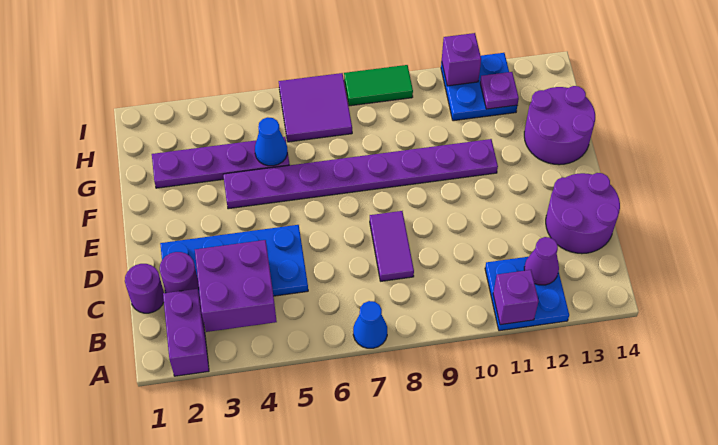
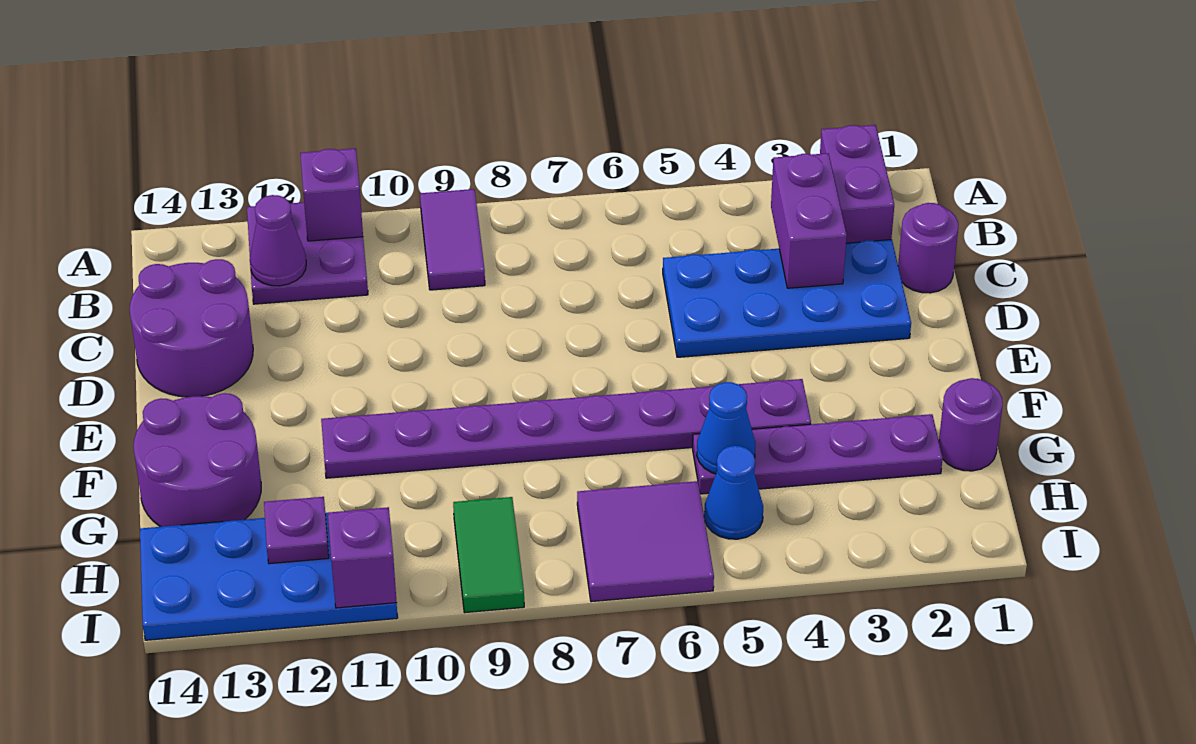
blue 1x1 cone [353,301,387,348] -> blue 1x1 cone moved to [704,446,763,539]
blue 2x2 plate [485,257,569,331] -> purple 2x2 plate [247,202,368,304]
purple 2x2 brick [195,240,277,332] -> purple 1x2 brick [771,153,847,288]
purple 1x1 round brick [160,252,199,293] -> purple 1x1 round brick moved to [939,378,1003,471]
purple 1x2 tile [370,211,414,281] -> purple 1x2 tile moved to [420,189,485,290]
blue 2x2 plate [441,53,517,121] -> blue 2x4 plate [140,513,398,640]
green 1x2 tile [344,65,413,106] -> green 1x2 tile turned to [453,497,524,613]

